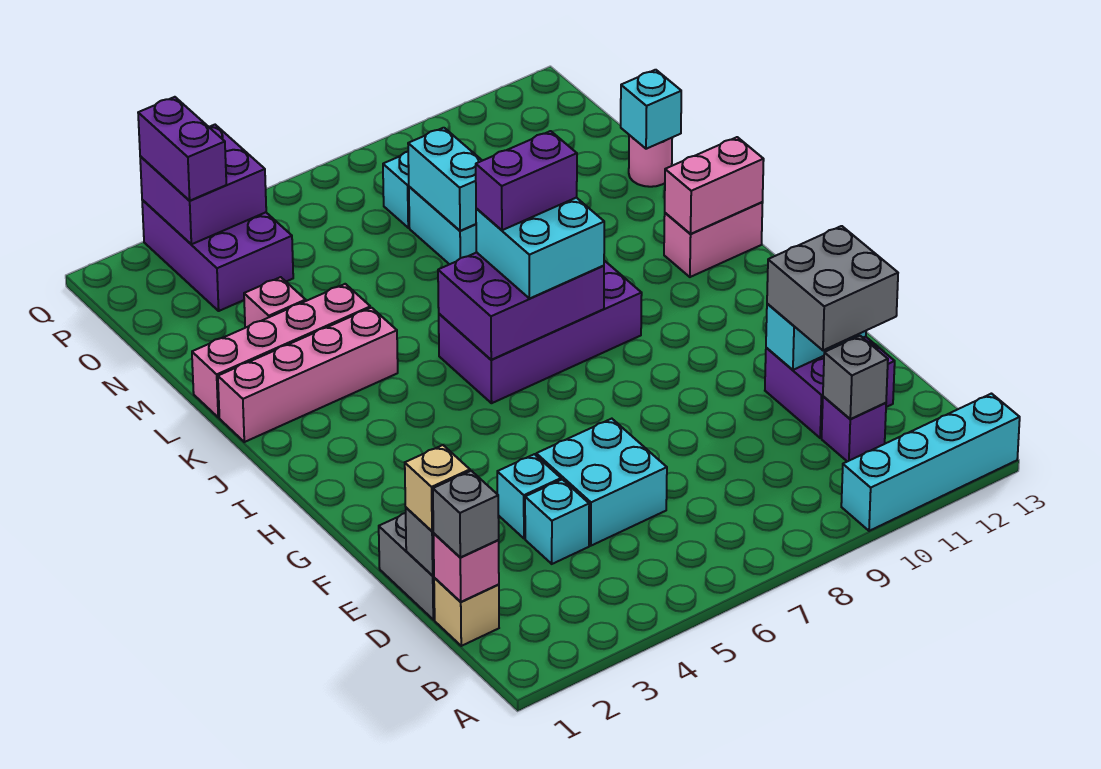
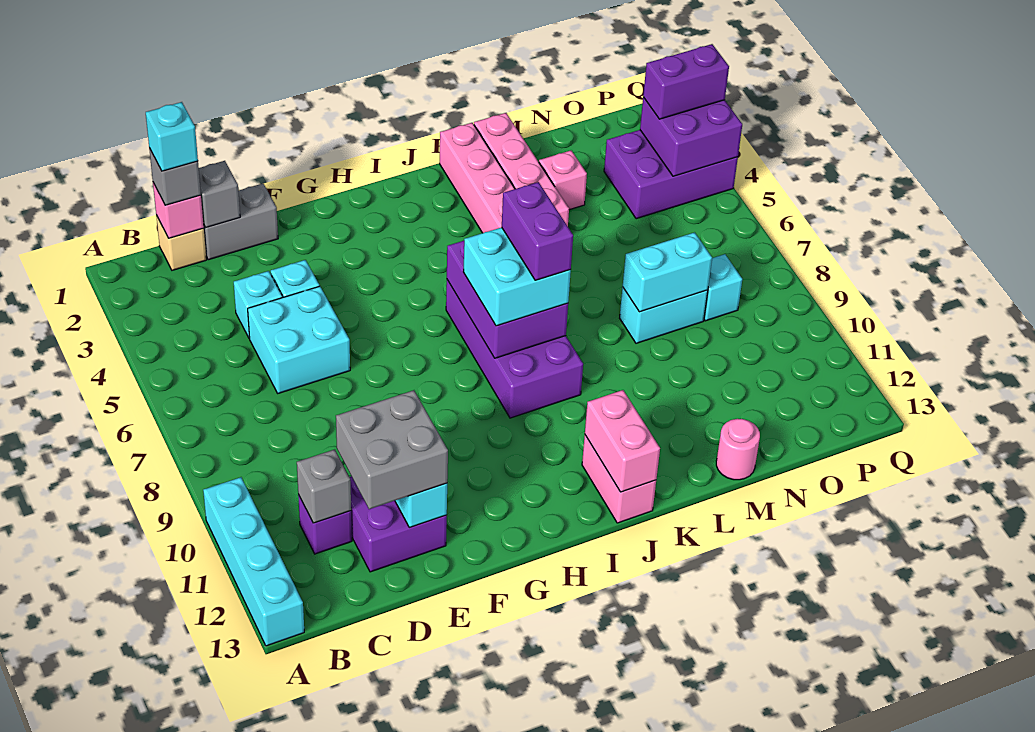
tan 1x1 brick [405,445,470,531] -> none
cyan 1x1 brick [621,70,681,149] -> cyan 1x1 brick moved to [146,102,198,171]

